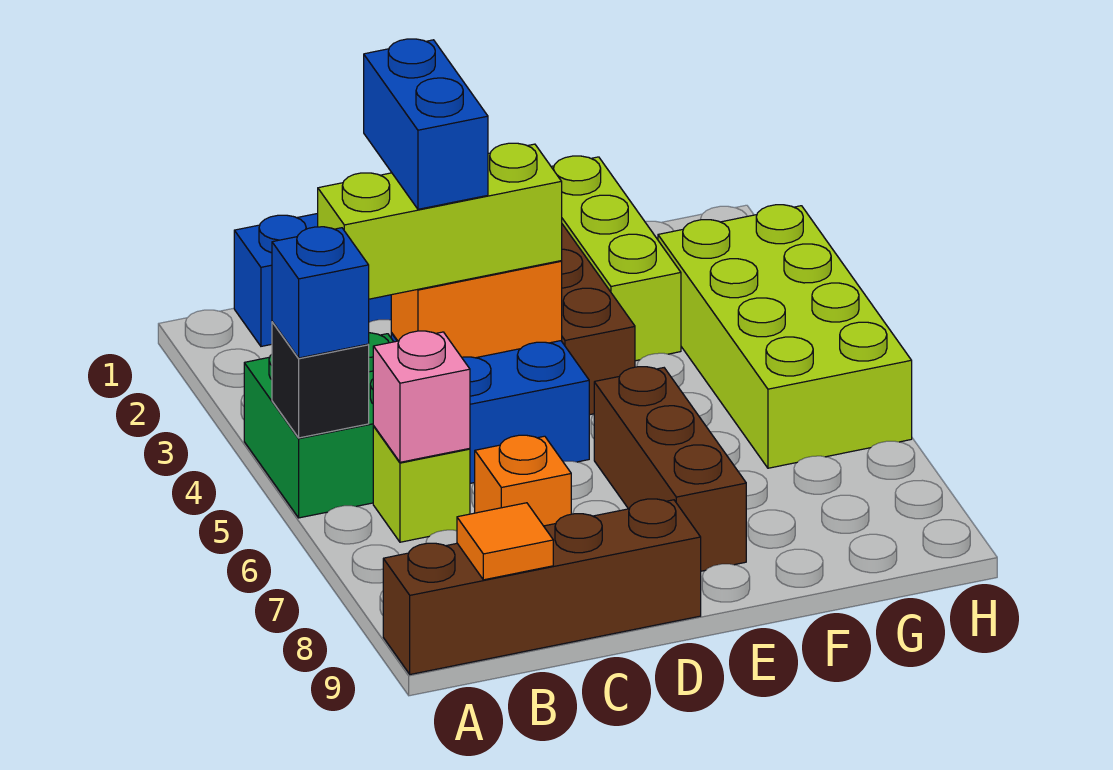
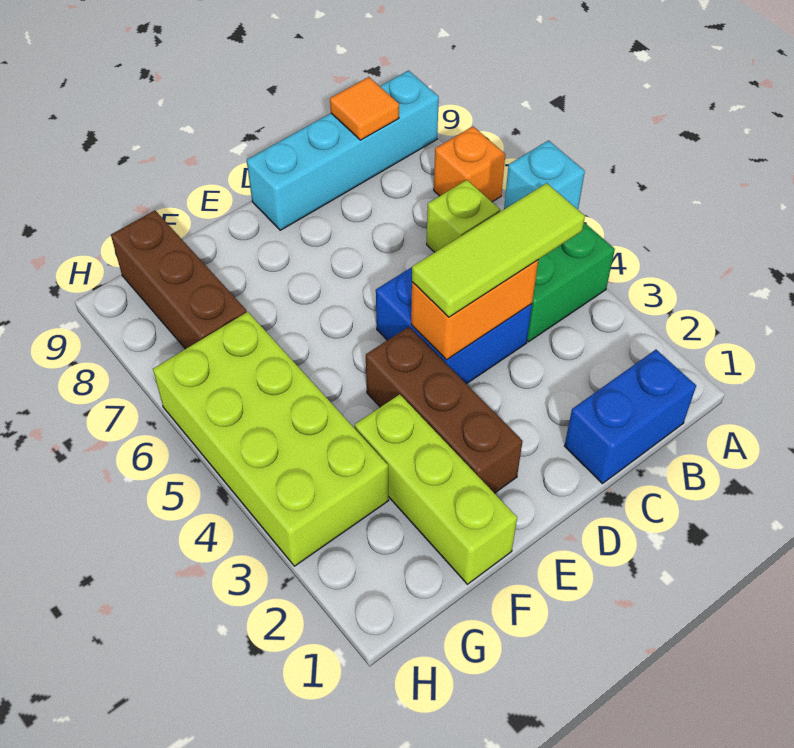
black 1x1 brick [272,322,369,438] -> cyan 1x1 brick [504,140,585,209]
blue 1x1 brick [272,227,369,358] -> none
brown 1x4 brick [383,499,701,674] -> cyan 1x4 brick [247,71,439,230]
lime 1x3 brick [318,143,562,299] -> lime 1x3 tile [412,183,585,317]
pink 1x1 brick [373,331,470,462] -> none
blue 1x2 brick [364,39,488,209] -> none
orange 1x1 brick [475,435,571,526] -> orange 1x1 brick moved to [434,126,505,202]
brown 1x3 brick [594,367,746,571] -> brown 1x3 brick moved to [111,210,247,349]

